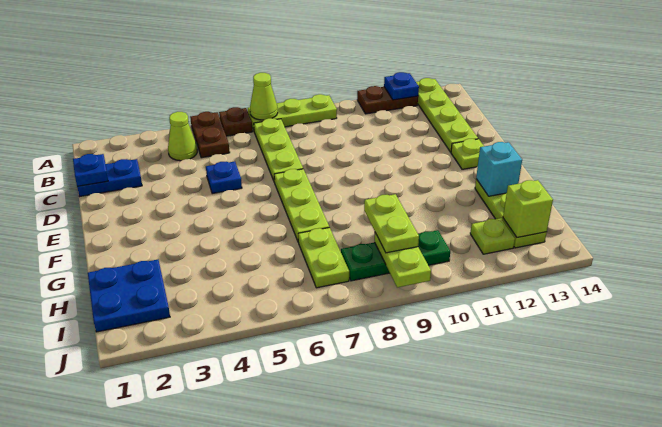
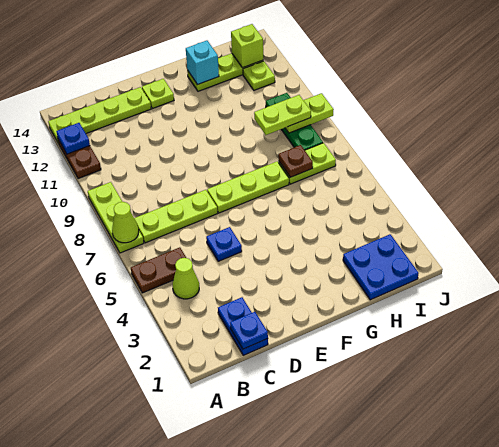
brown 1x1 plate [219,107,253,136] -> brown 1x1 plate moved to [278,145,313,177]

